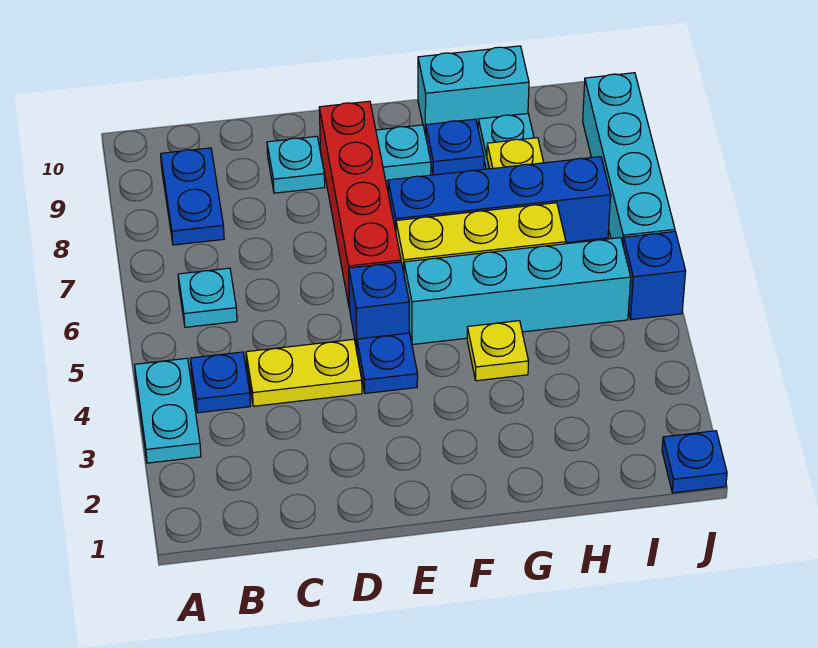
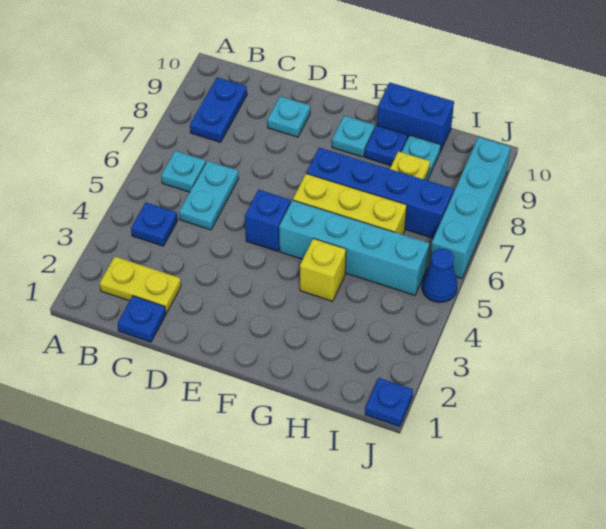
cyan 1x2 plate [135,358,201,463] -> cyan 1x2 plate moved to [179,161,239,230]
yellow 1x2 plate [246,339,362,406] -> yellow 1x2 plate moved to [100,257,181,313]
blue 1x1 plate [357,333,418,393] -> blue 1x1 plate moved to [117,296,166,342]
red 1x4 brick [319,101,401,309] -> none
yellow 1x1 plate [467,321,529,381] -> yellow 1x1 brick [300,238,346,301]
cyan 1x2 brick [418,46,529,135] -> blue 1x2 brick [377,83,454,152]
blue 1x1 brick [623,232,686,320] -> blue 1x1 cone [422,249,457,303]

